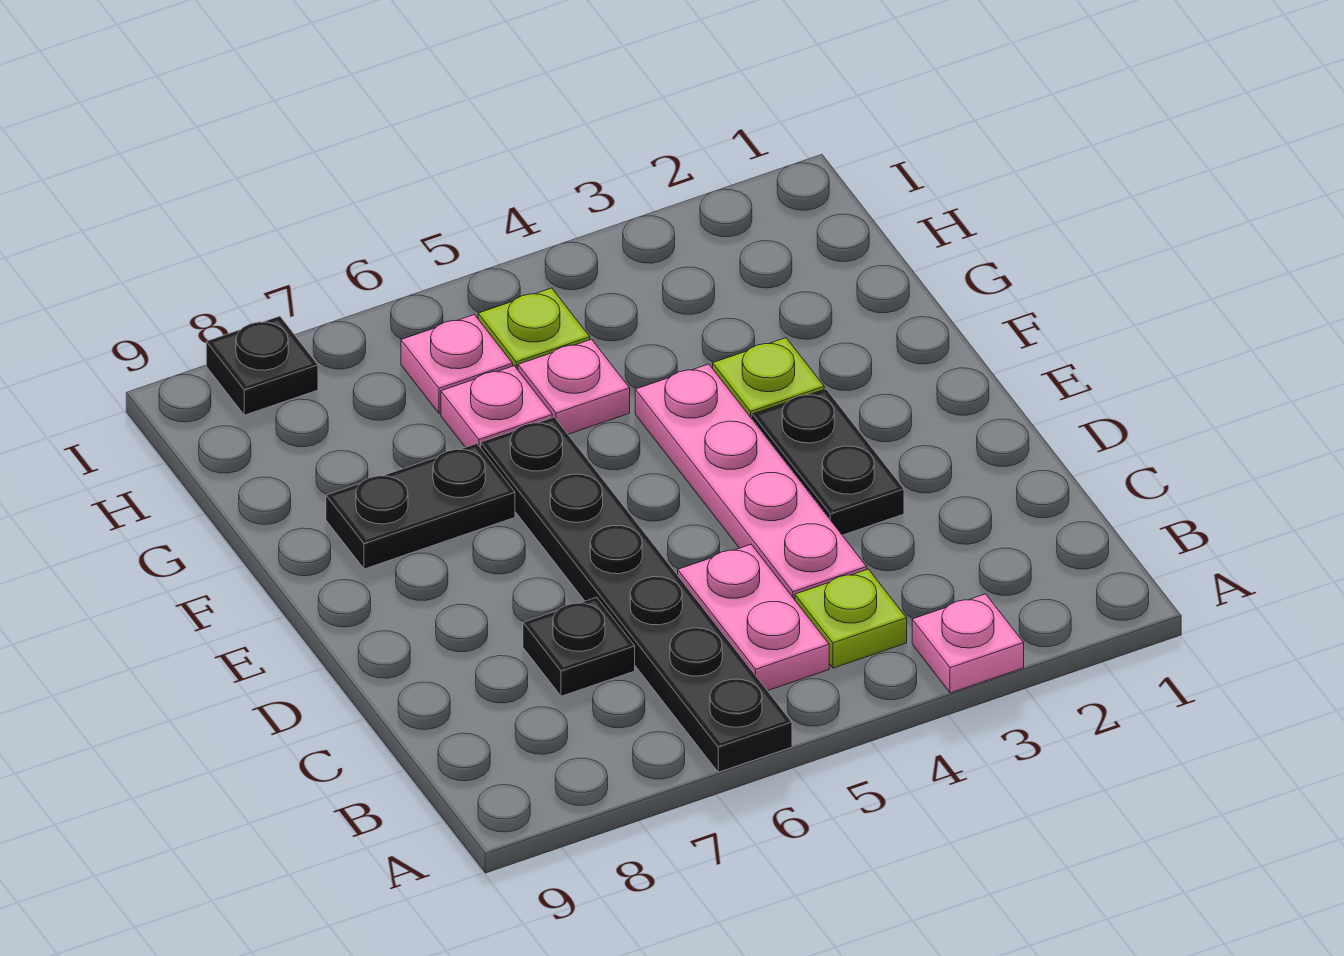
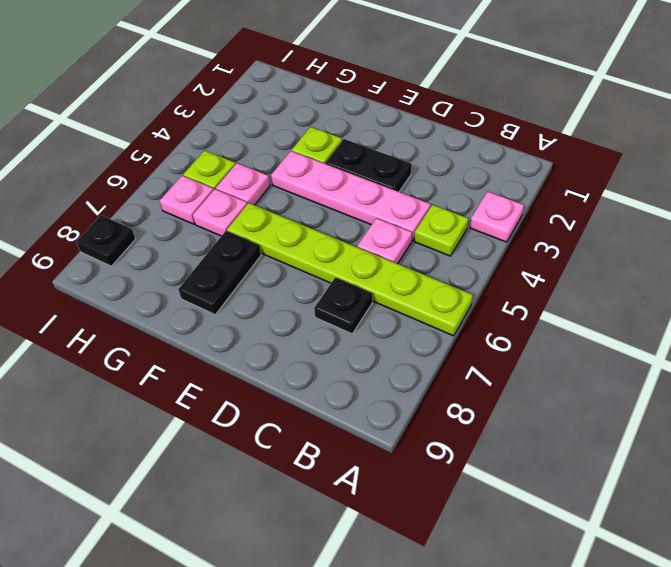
black 1x6 plate [481,417,792,772] -> lime 1x6 plate [227,203,473,336]
pink 1x2 plate [678,545,829,691] -> pink 1x1 plate [357,218,412,264]

